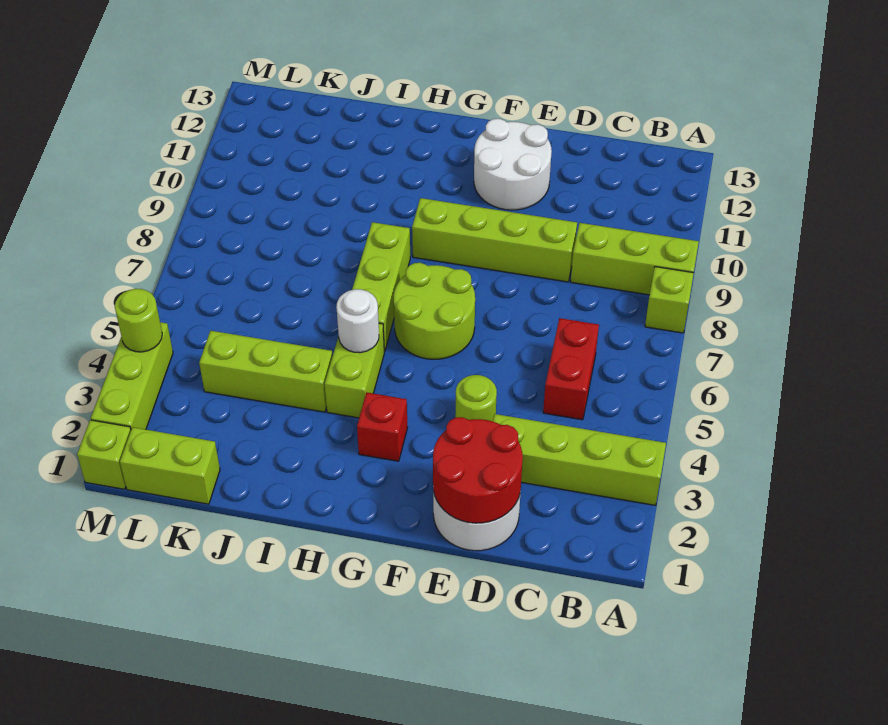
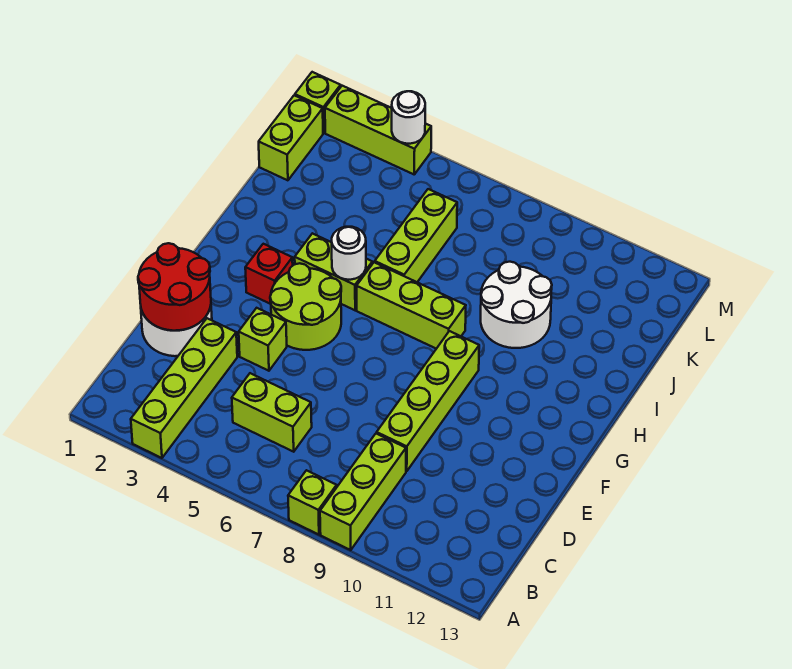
red 1x2 brick [543,318,599,420] -> lime 1x2 brick [232,373,312,452]
lime 1x1 round brick [455,375,497,421] -> lime 1x1 brick [239,308,287,371]
white 2x2 round brick [474,119,552,210] -> white 2x2 round brick moved to [481,262,552,348]
lime 2x2 round brick [394,263,475,359] -> lime 2x2 round brick moved to [270,263,341,350]
lime 1x3 brick [199,331,333,412] -> lime 1x3 brick moved to [375,189,457,282]
lime 1x1 round brick [115,289,162,352] -> white 1x1 round brick [392,91,425,144]

